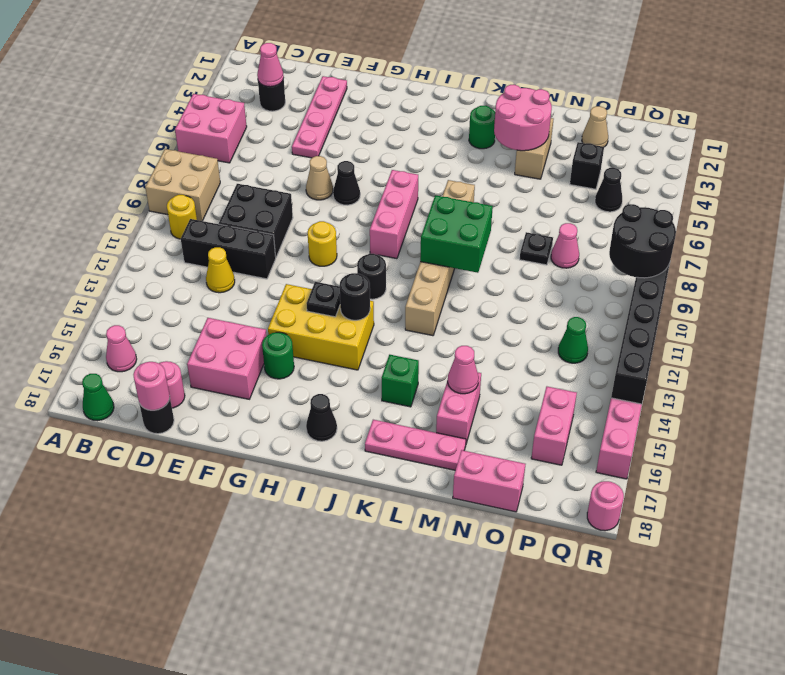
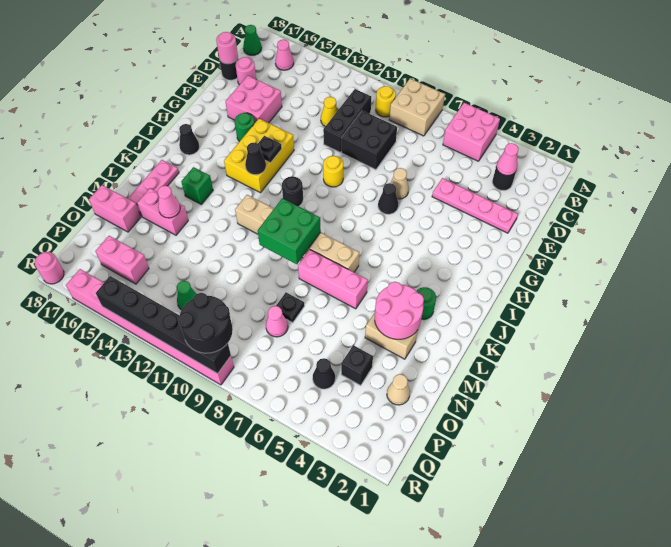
pink 1x3 brick [370,170,418,259] -> pink 1x3 brick moved to [298,249,368,309]
black 1x1 round brick [340,273,370,320] -> black 1x1 cone [245,143,266,175]
pink 1x2 brick [453,450,525,512] -> pink 1x2 brick turned to [89,185,141,232]

